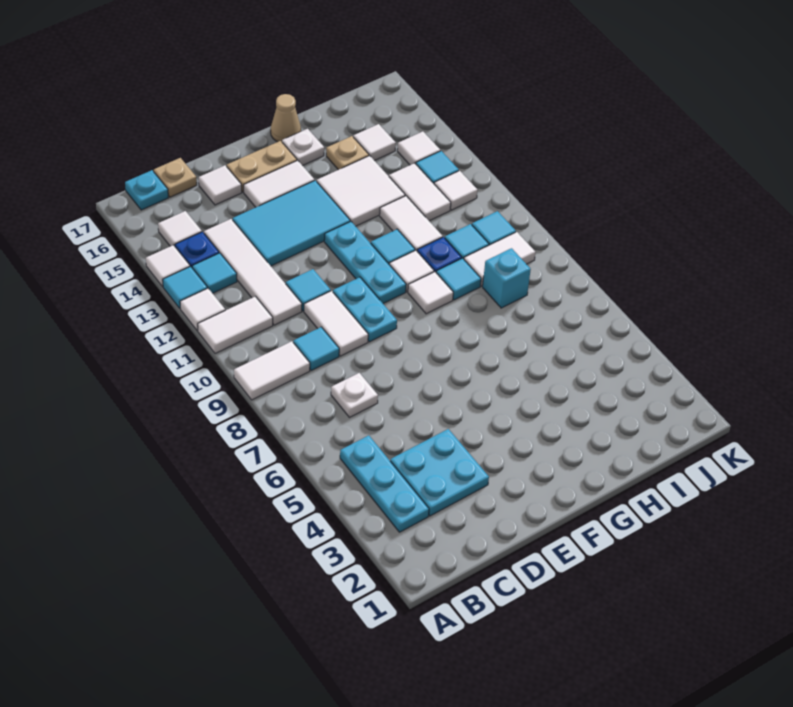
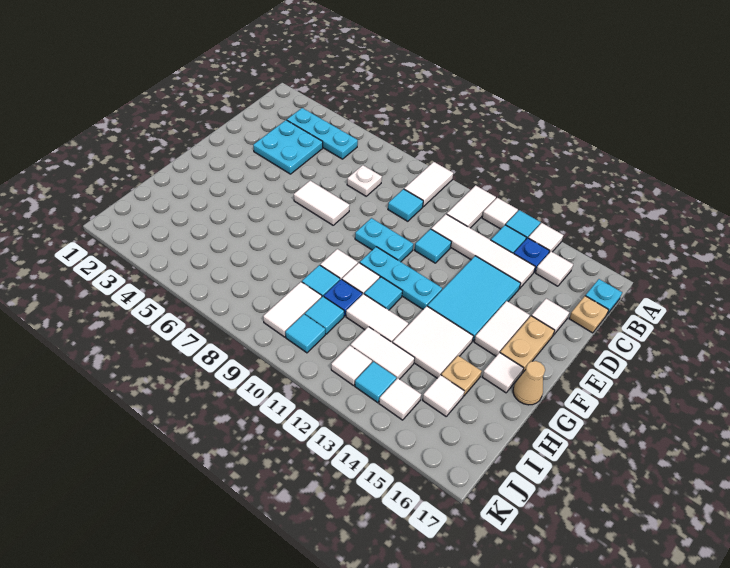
white 1x2 tile [304,291,368,356] -> white 1x2 tile moved to [294,181,350,225]
white 1x1 plate [282,129,324,166] -> white 1x1 tile [482,353,523,393]
cyan 1x1 brick [483,248,531,308] -> none

